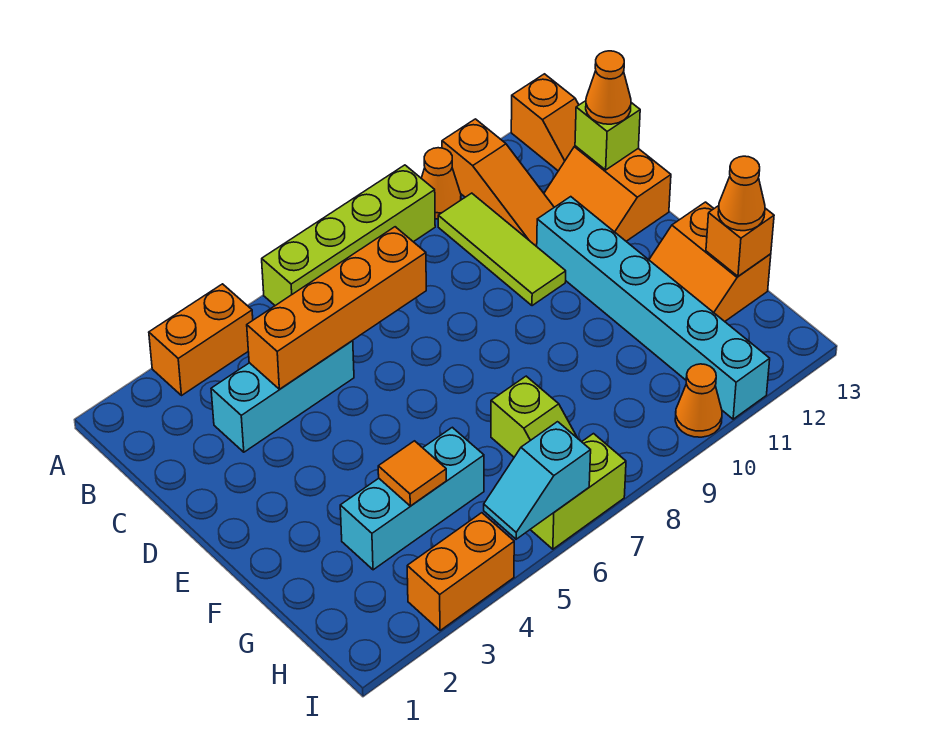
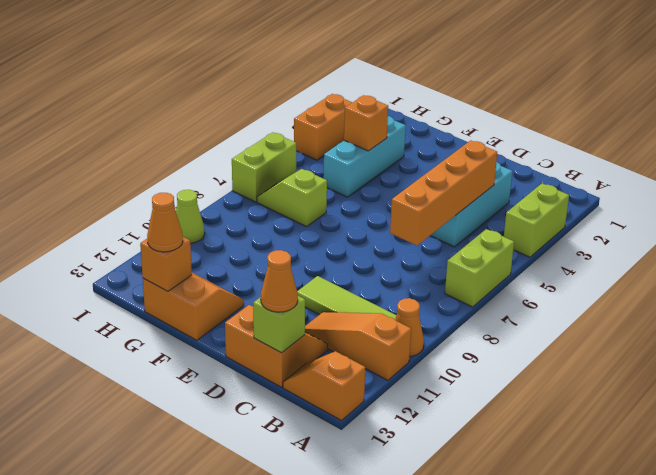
orange 1x2 brick [149,284,253,396] -> lime 1x2 brick [504,184,569,257]
lime 1x4 brick [262,165,435,306] -> lime 1x2 brick [445,229,514,307]
cyan 1x6 brick [537,197,770,419] -> none
orange 1x1 tile [378,441,446,506] -> orange 1x1 brick [344,95,388,151]
cyan 1x2 slope [484,422,591,539] -> none
orange 1x1 cone [675,364,722,437] -> lime 1x1 cone [176,190,205,243]

